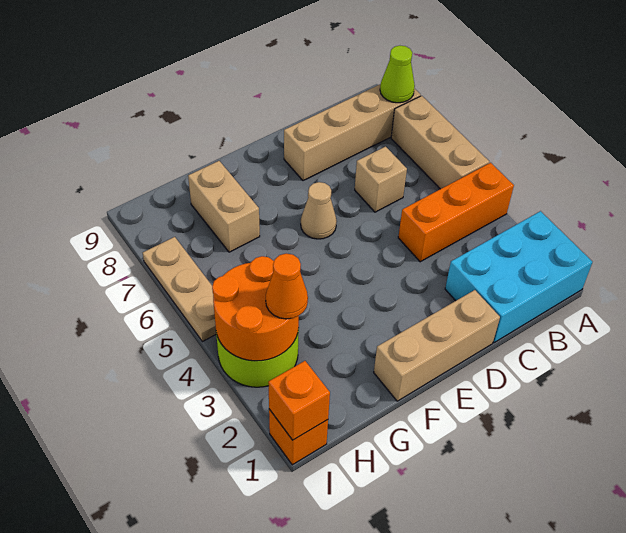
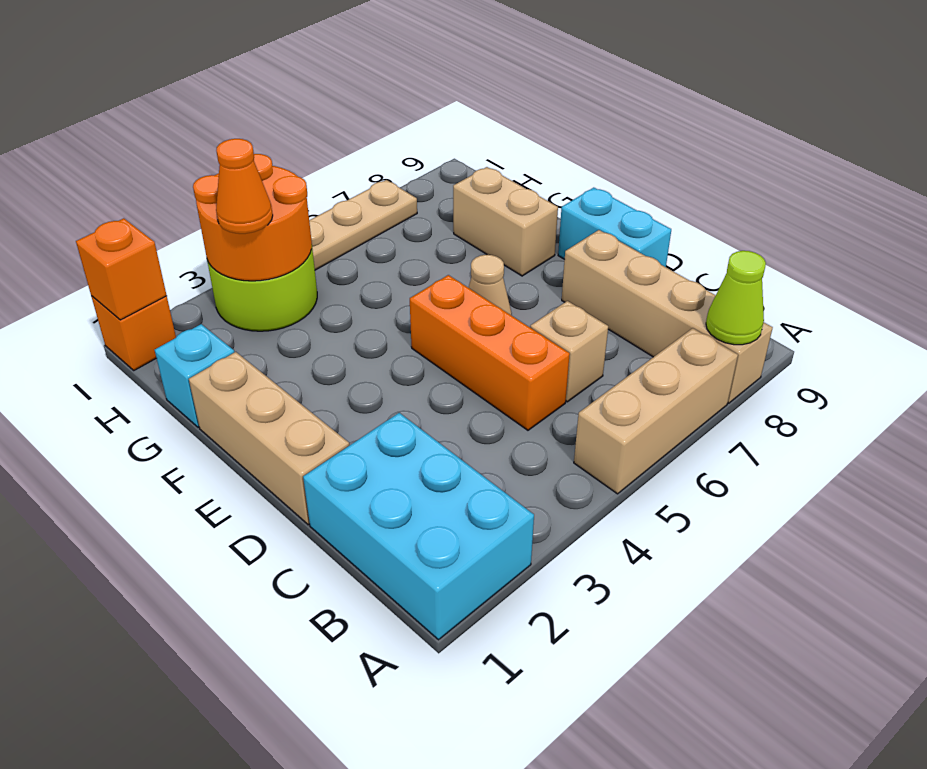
orange 1x3 brick [398,163,514,262] -> orange 1x3 brick moved to [410,275,570,430]
none -> cyan 1x2 brick [558,188,671,267]
none -> cyan 1x1 brick [155,324,234,428]
tan 1x2 brick [188,161,260,252] -> tan 1x2 brick turned to [453,167,558,276]

